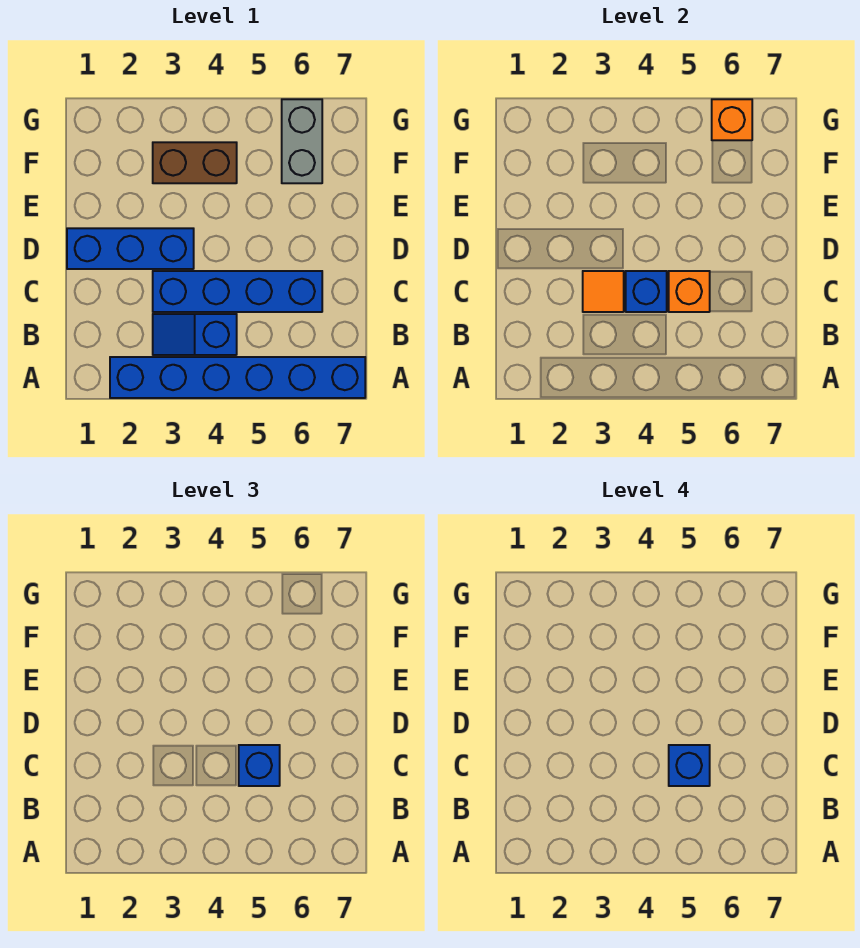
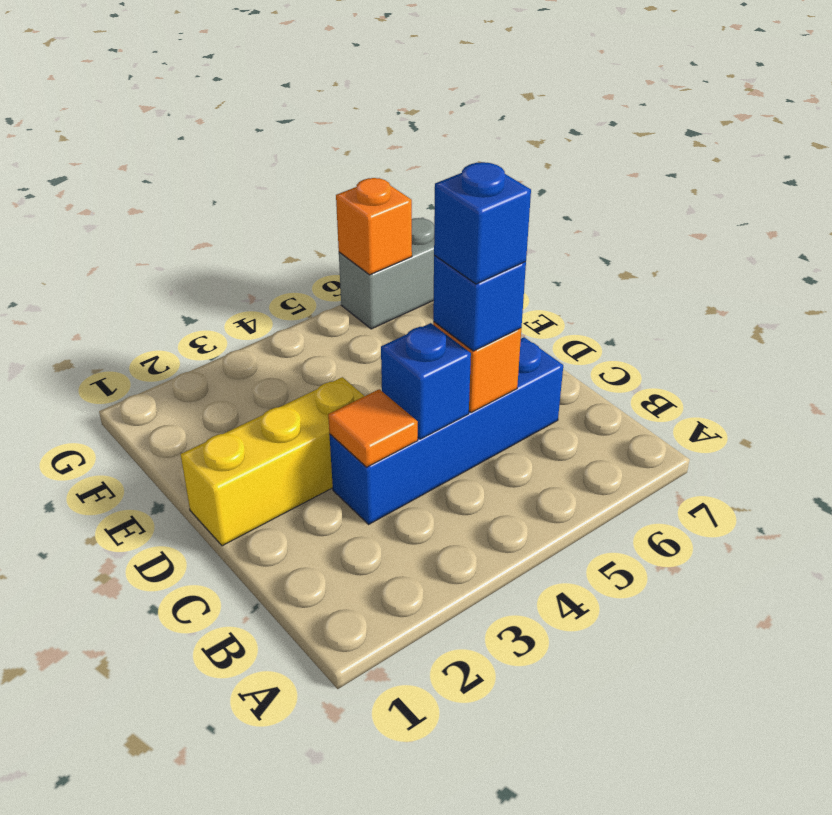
blue 1x6 brick [110,357,365,398] -> none
blue 1x2 slope [153,314,237,355] -> none
blue 1x3 brick [67,228,194,269] -> yellow 1x3 brick [181,377,364,546]
brown 1x2 brick [153,142,237,183] -> none
grey 1x2 brick [282,99,322,183] -> grey 1x2 brick turned to [339,218,434,329]

